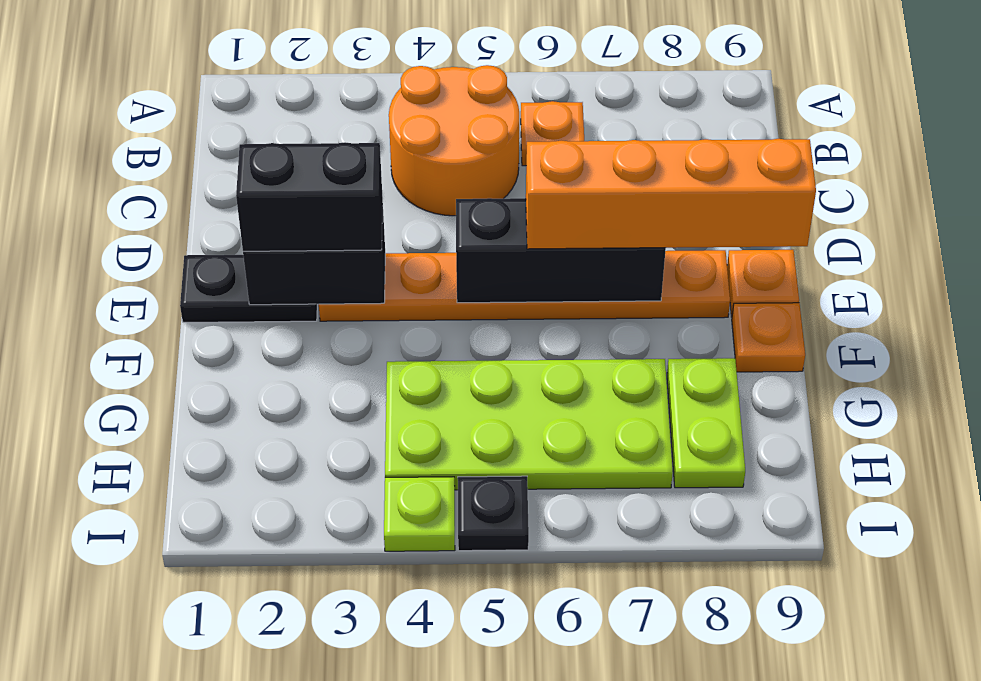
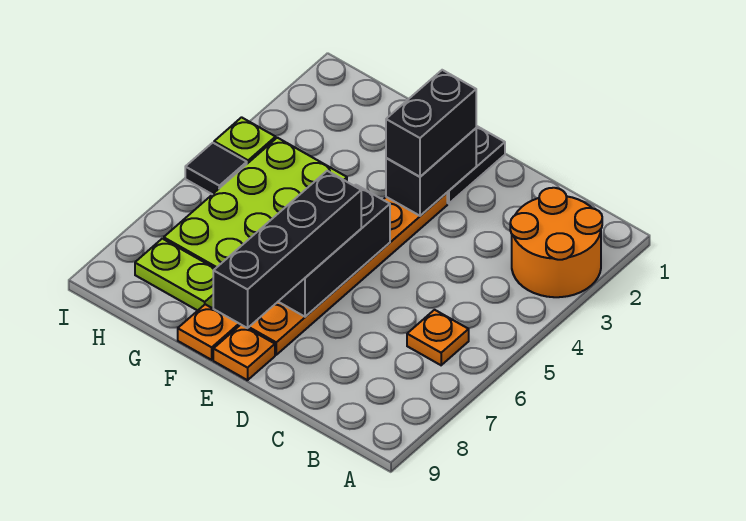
orange 2x2 round brick [389,65,519,216] -> orange 2x2 round brick moved to [510,188,602,297]
orange 1x4 brick [526,139,816,249] -> black 1x4 brick [213,171,361,328]
black 1x1 plate [458,476,529,551] -> black 1x1 tile [185,143,247,194]

